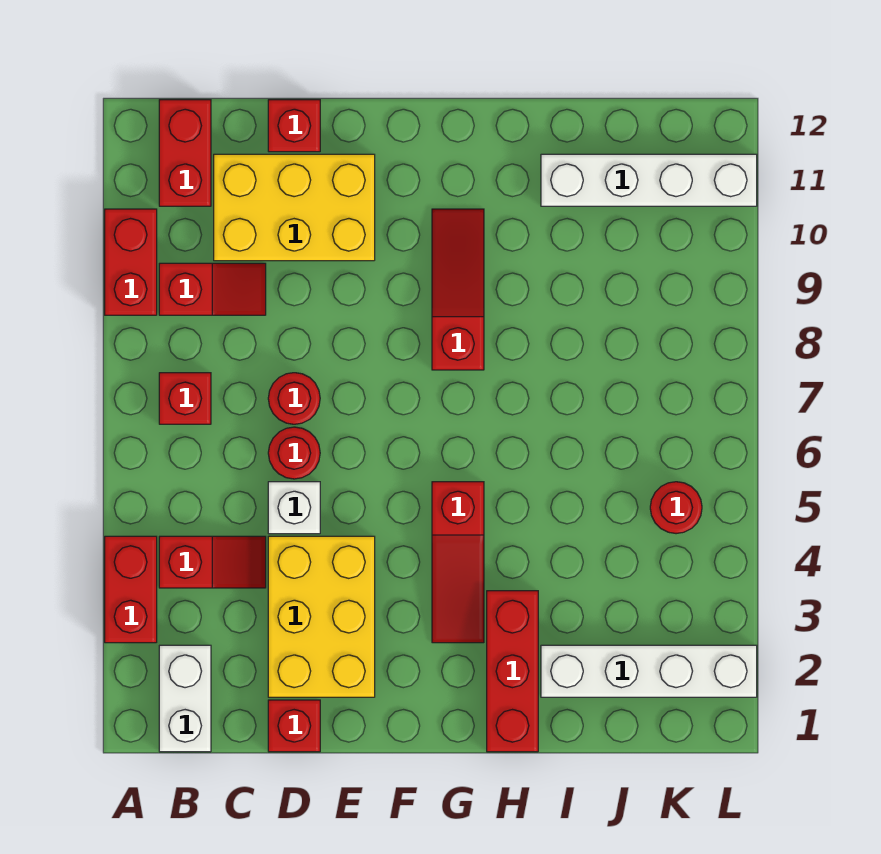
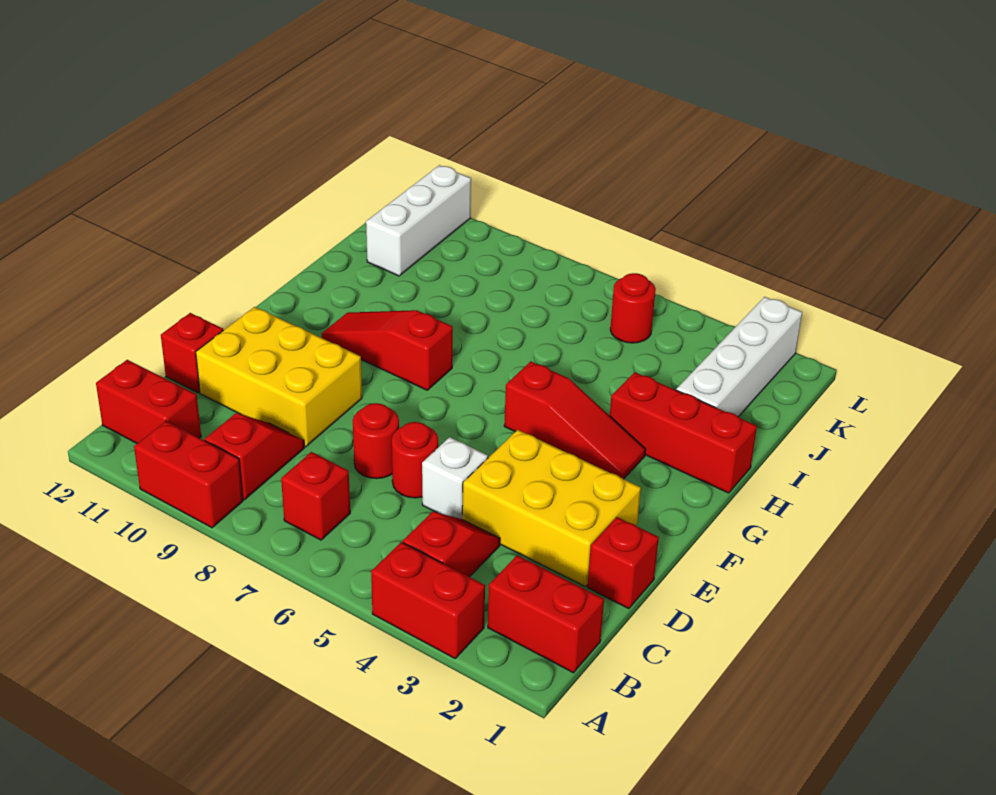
white 1x2 brick [159,645,211,752] -> red 1x2 brick [488,555,604,673]
yellow 2x3 brick [214,154,375,261] -> yellow 2x3 brick turned to [196,307,362,447]
white 1x4 brick [541,154,757,206] -> white 1x3 brick [366,165,471,276]

